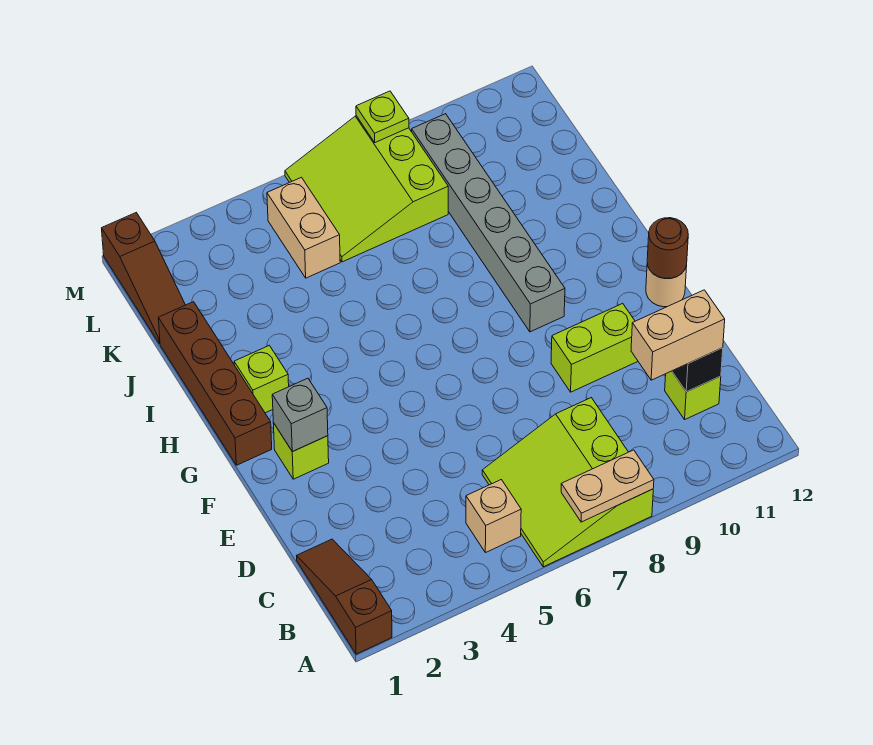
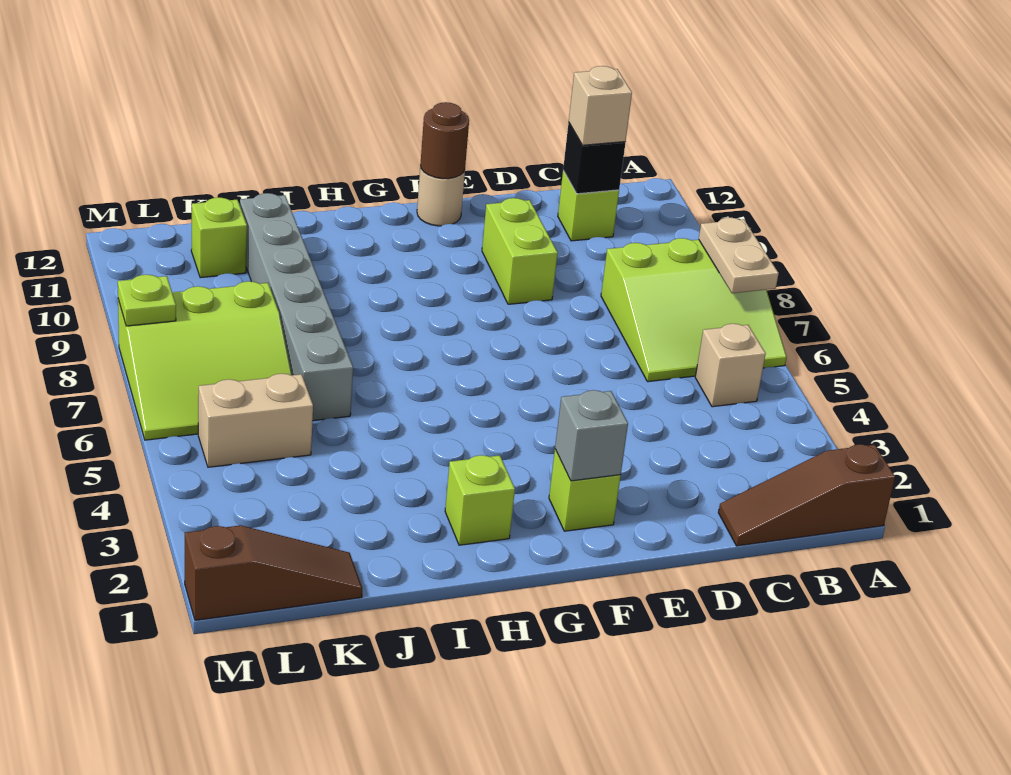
tan 1x2 brick [631,290,725,380] -> tan 1x1 brick [569,66,632,145]
brown 1x4 brick [158,302,272,465] -> none
grey 1x6 brick [412,114,565,332] -> grey 1x6 brick turned to [240,193,353,421]
none -> lime 1x1 brick [191,197,247,278]

